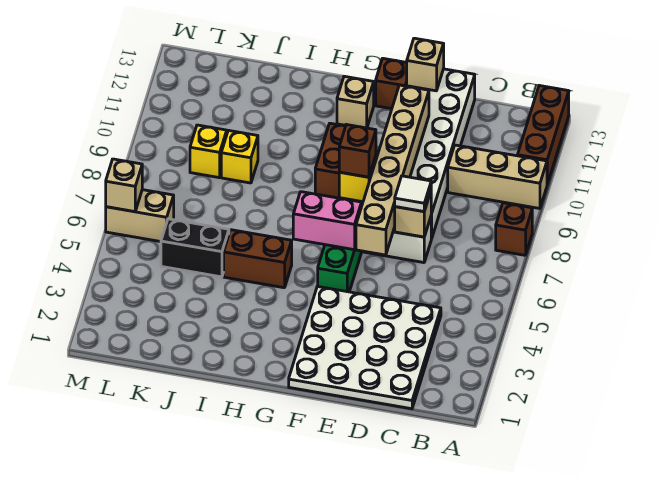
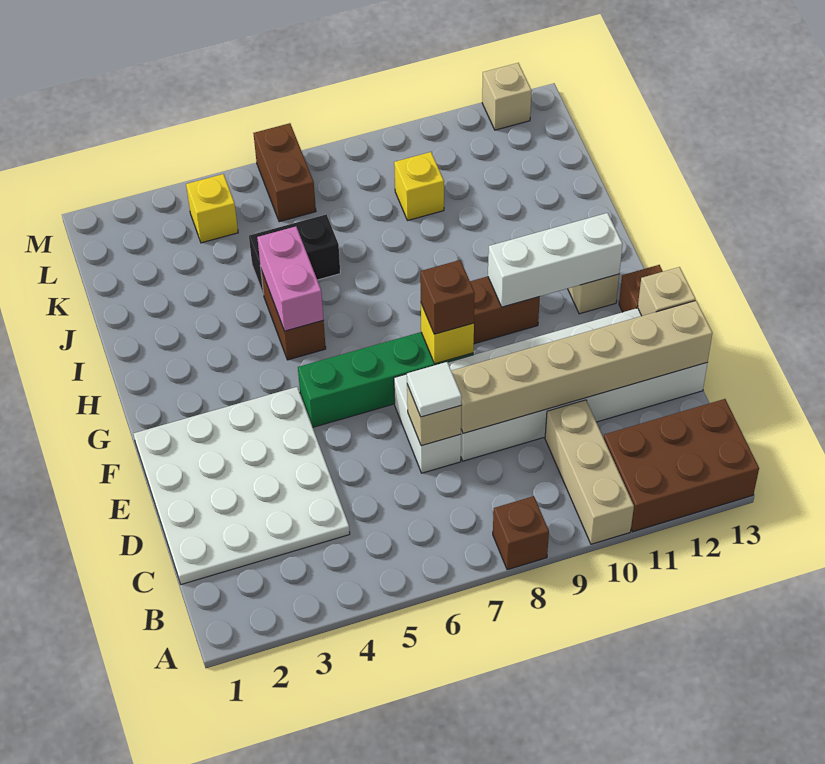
brown 1x3 brick [518,86,569,184] -> brown 2x3 brick [604,399,759,532]
tan 1x6 brick [356,85,429,255] -> tan 1x6 brick moved to [451,301,712,434]
pink 1x2 brick [293,192,361,250] -> pink 1x2 brick moved to [257,226,323,331]
none -> white 1x3 brick [488,213,623,307]
black 1x2 brick [161,219,229,277] -> black 1x2 brick turned to [249,214,340,295]
yellow 1x1 brick [221,130,258,183] -> yellow 1x1 brick moved to [186,174,238,243]
tan 1x2 brick [106,190,174,242] -> brown 1x2 brick [253,123,316,222]
tan 1x1 brick [106,159,142,212] -> tan 1x1 brick moved to [482,63,532,130]

